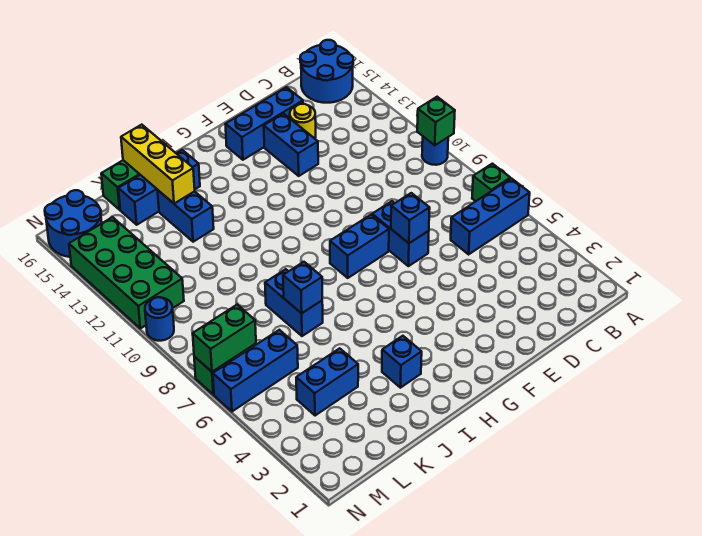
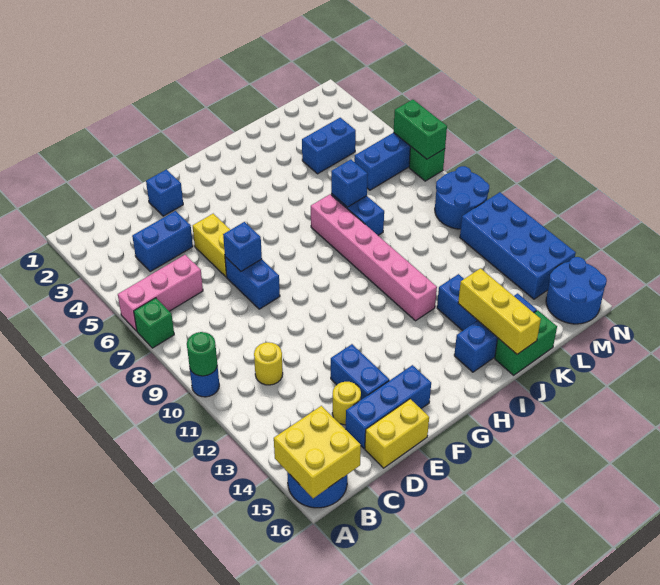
blue 1x3 brick [451,178,530,254] -> pink 1x3 brick [118,255,203,331]
green 1x1 brick [417,97,455,145] -> green 1x1 round brick [187,332,217,376]
none -> yellow 2x2 brick [274,406,361,498]
none -> yellow 1x1 round brick [254,342,283,385]
none -> yellow 1x2 brick [365,399,429,468]
none -> yellow 1x2 brick [193,214,230,277]
blue 1x2 brick [330,215,389,278] -> blue 1x2 brick moved to [132,211,193,271]
blue 1x1 brick [382,336,422,388] -> blue 1x1 brick moved to [146,170,183,216]
none -> pink 1x6 brick [311,194,437,321]
green 1x2 brick [193,305,256,372] -> green 1x2 brick turned to [394,100,447,159]
green 2x4 brick [69,217,184,328] -> blue 2x4 brick [460,192,576,299]
blue 1x1 round brick [145,297,174,341] -> blue 2x2 round brick [435,166,489,229]

